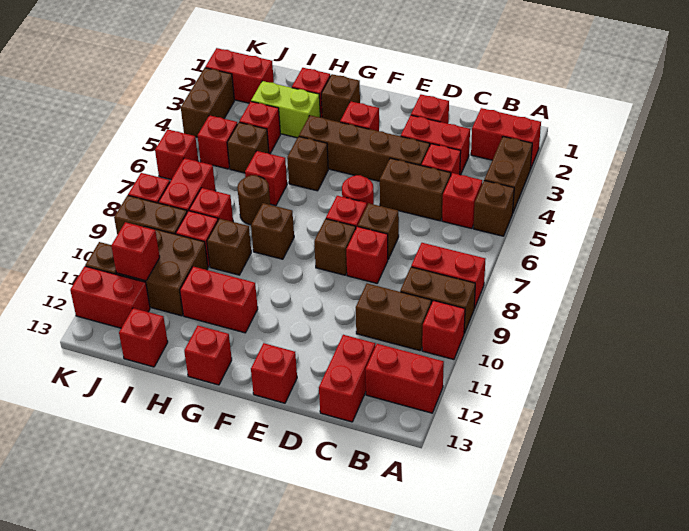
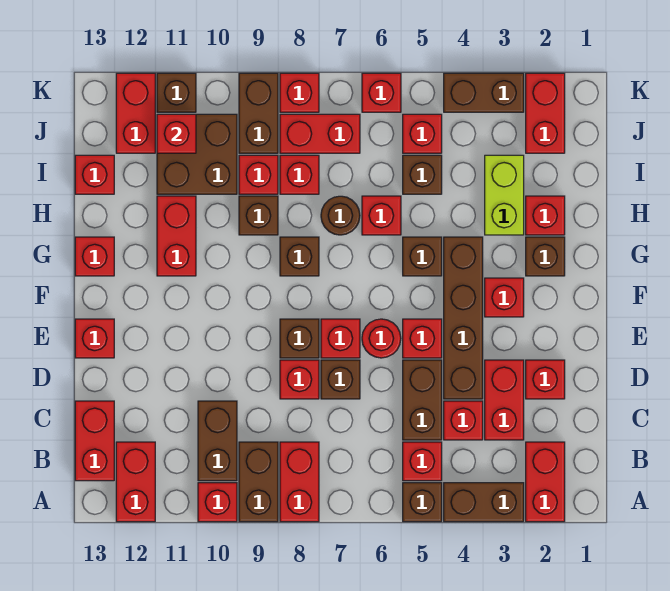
red 1x2 brick [319,335,375,422] -> red 1x2 brick turned to [75,401,114,481]
red 1x1 brick [239,102,280,154] -> red 1x1 brick moved to [403,319,442,358]

